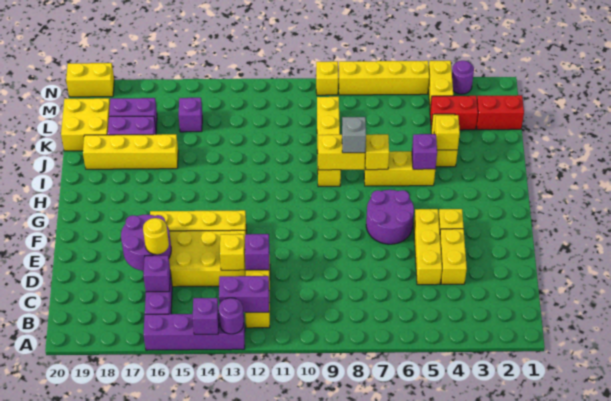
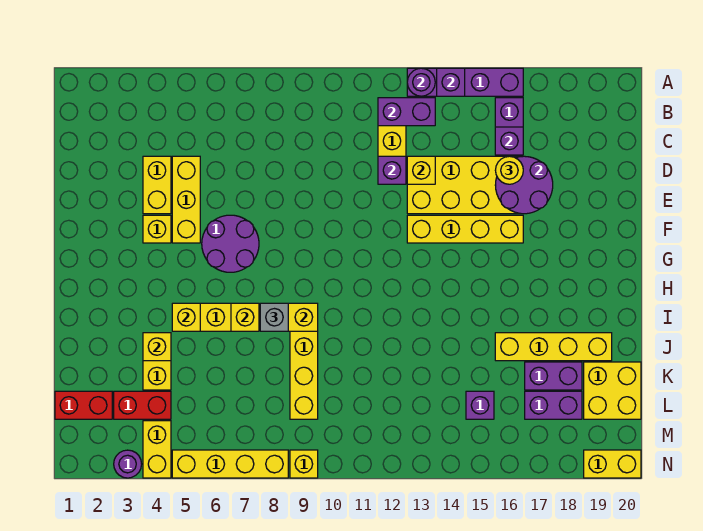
purple 1x1 brick [412,134,437,169] -> yellow 1x1 brick [172,303,200,331]

